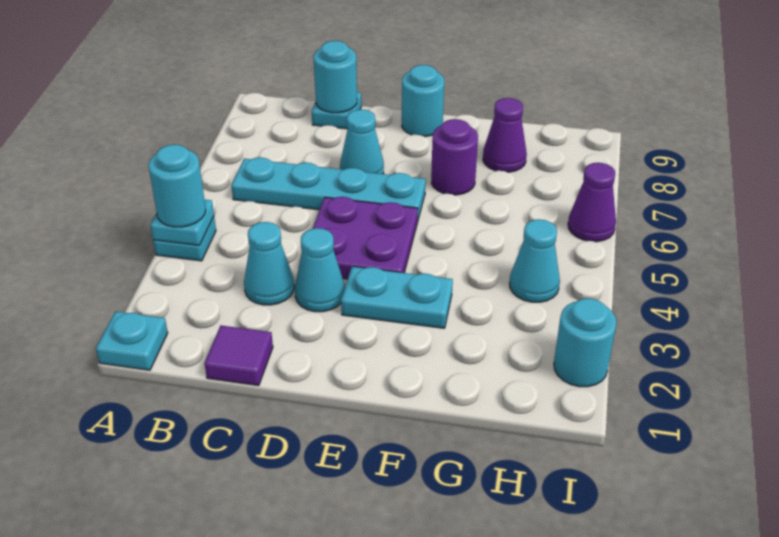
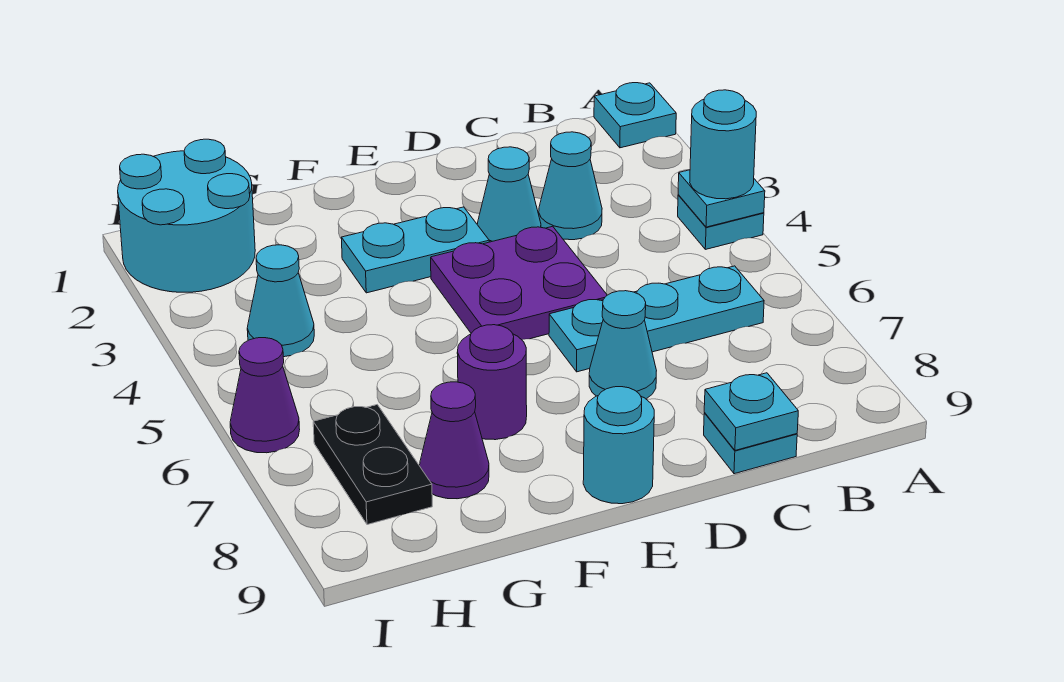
cyan 1x4 plate [231,158,426,219] -> cyan 1x3 plate [549,266,764,372]
purple 1x1 tile [204,326,273,386] -> none
cyan 1x1 round brick [314,41,357,113] -> cyan 1x1 plate [704,373,798,450]
none -> black 1x2 plate [313,405,432,525]
cyan 1x1 round brick [554,298,617,387] -> cyan 2x2 round brick [118,139,255,292]

